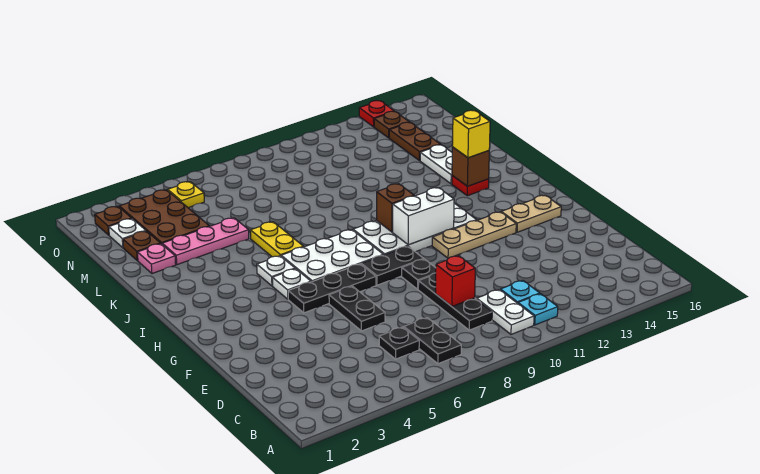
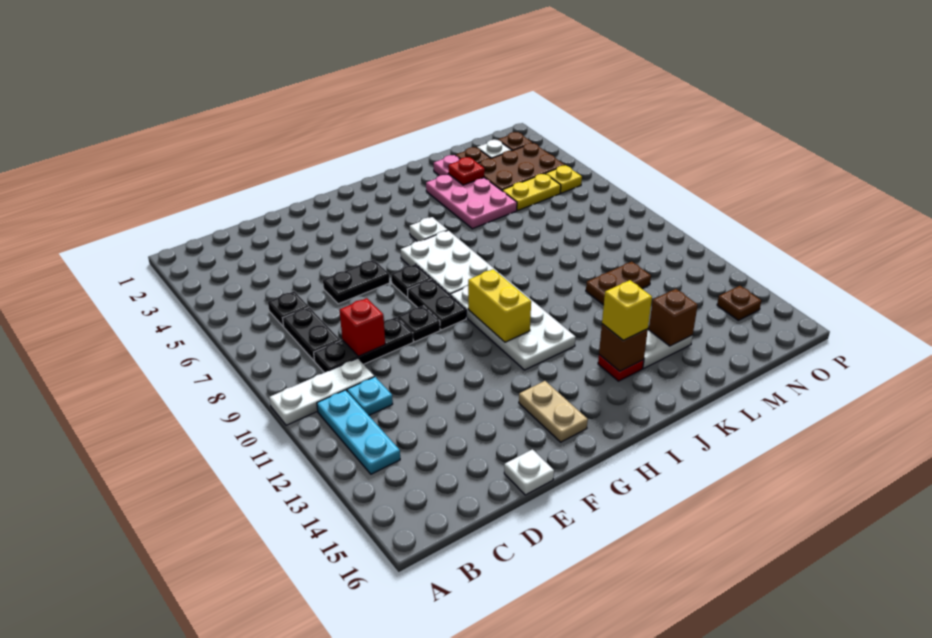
black 1x2 plate [404,318,461,364] -> black 1x2 plate turned to [283,307,340,361]
white 1x2 plate [477,290,534,334] -> white 1x3 plate [269,358,374,425]
cyan 1x1 plate [518,294,558,325] -> cyan 1x3 plate [317,390,400,474]
black 1x3 plate [288,264,376,313] -> black 1x1 plate [391,264,431,298]
tan 1x3 plate [432,212,516,258] -> none
white 1x1 plate [272,269,311,299] -> white 1x1 plate moved to [504,449,554,495]
white 1x2 brick [393,188,454,245] -> yellow 1x2 brick [468,269,531,342]
brown 1x1 brick [377,184,414,232] -> brown 1x1 brick moved to [649,289,698,346]
yellow 1x2 plate [250,222,304,257] -> yellow 1x2 plate moved to [502,174,561,210]
pink 1x3 plate [162,218,249,265] -> pink 2x3 plate [426,174,517,229]
brown 1x2 plate [389,122,441,161] -> brown 1x2 plate moved to [586,262,651,305]
red 1x1 plate [359,101,394,127] -> red 1x1 plate moved to [448,157,485,185]

